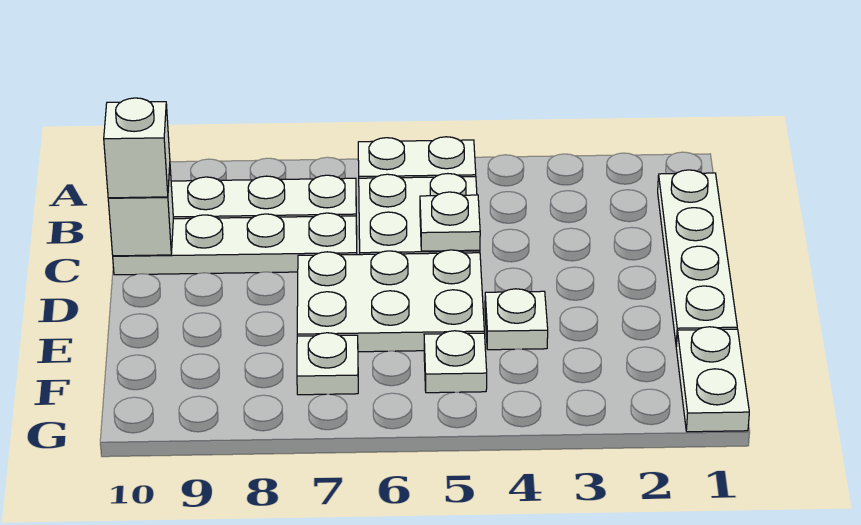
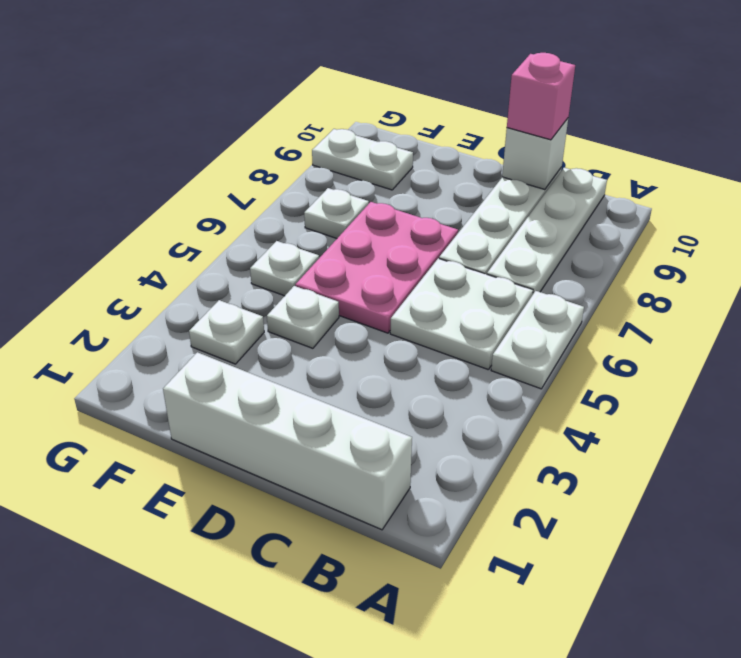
white 1x4 plate [658,170,737,346] -> white 1x4 brick [163,352,412,530]
white 1x1 plate [420,192,480,251] -> white 1x1 plate moved to [189,300,264,364]
white 1x1 brick [104,98,170,198] -> pink 1x1 brick [507,53,575,140]
white 2x3 plate [297,250,484,352] -> pink 2x3 plate [295,202,458,333]
white 1x2 plate [676,327,749,432] -> white 1x2 plate moved to [312,129,413,190]

